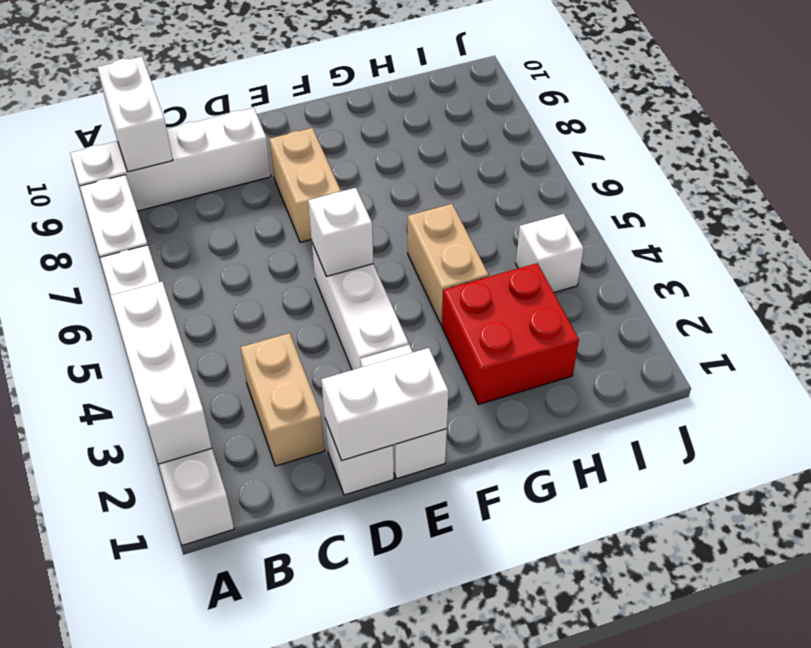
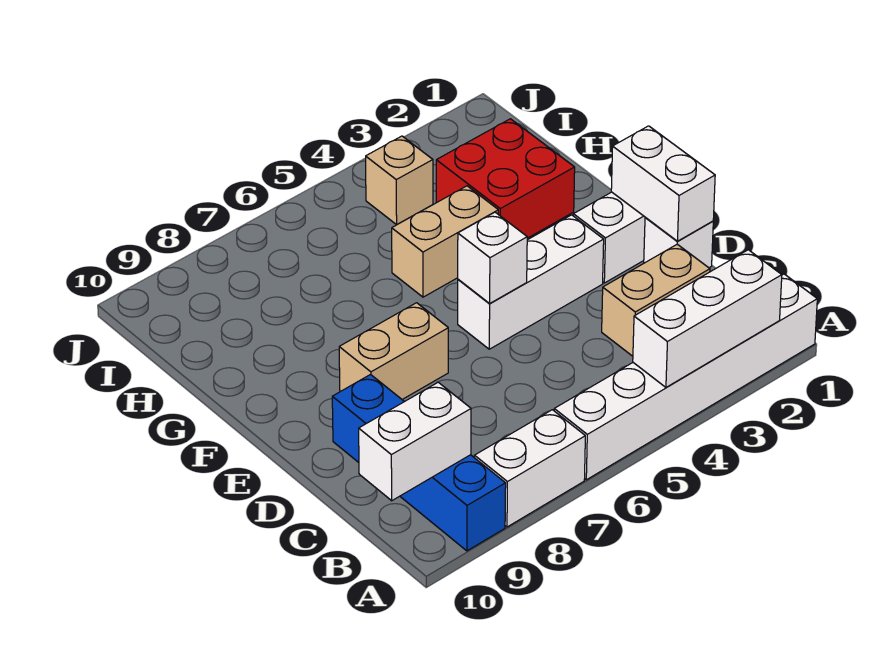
white 1x4 brick [70,108,271,211] -> blue 1x4 brick [332,375,506,551]
white 1x1 brick [516,214,584,292] -> tan 1x1 brick [366,136,433,225]

